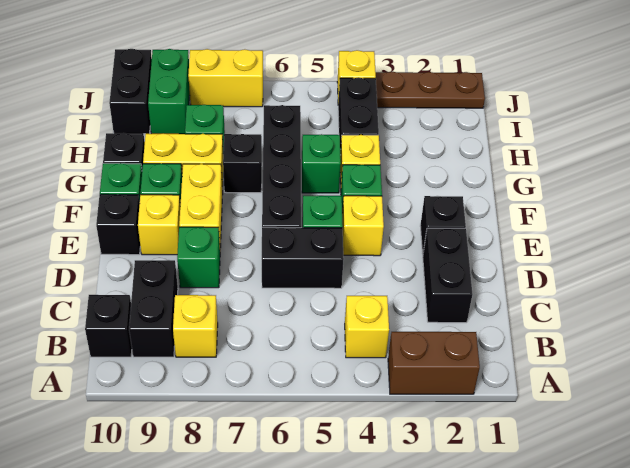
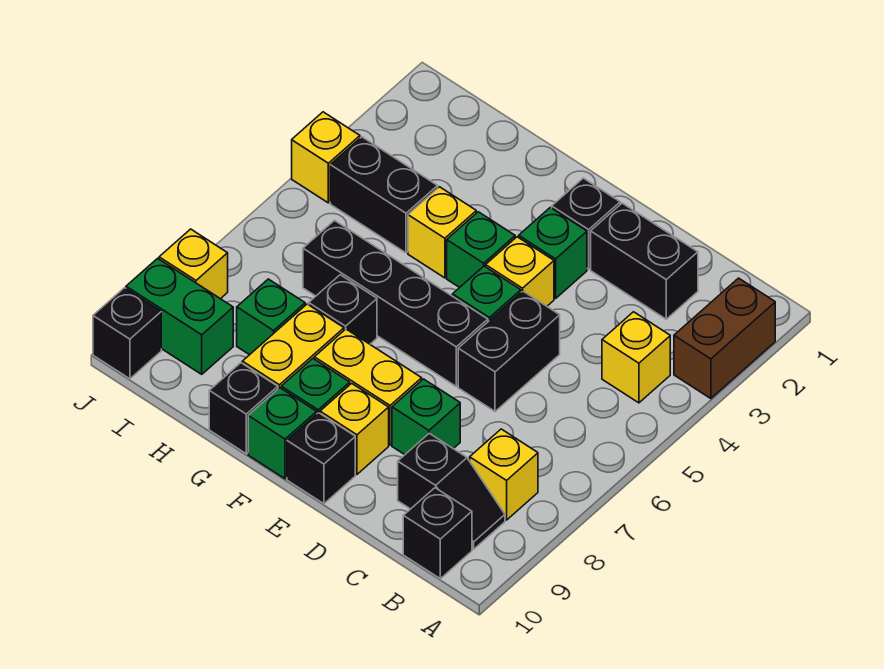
black 1x2 brick [129,260,178,357] -> black 1x2 slope [398,433,505,549]
green 1x1 brick [302,134,341,193] -> green 1x1 brick moved to [519,208,587,298]
black 1x2 brick [109,49,152,134] -> black 1x1 brick [93,288,161,379]
brown 1x3 plate [376,72,485,108] -> none
yellow 1x2 brick [188,49,263,107] -> yellow 1x1 brick [159,229,228,299]

